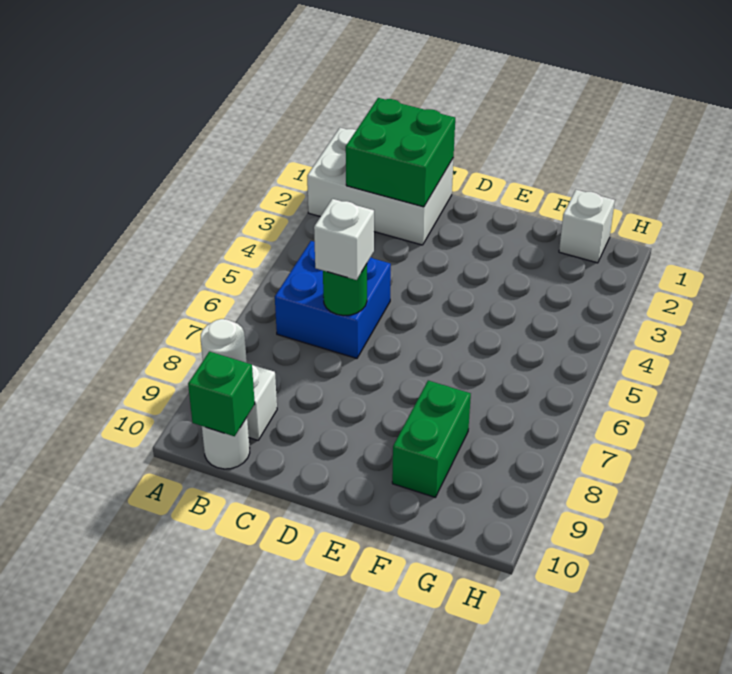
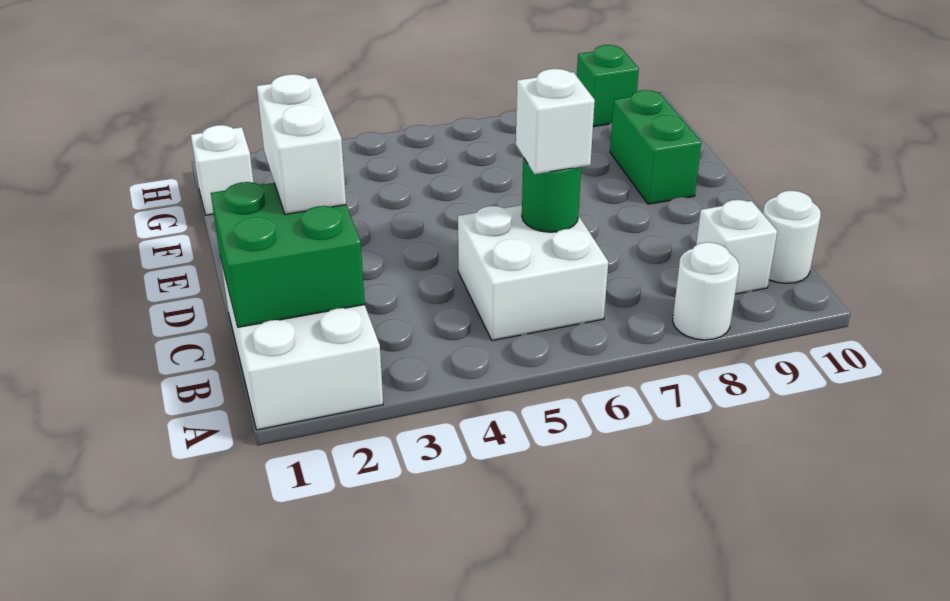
blue 2x2 brick [275,241,391,358] -> white 2x2 brick [458,205,608,341]
green 1x1 brick [188,352,255,436] -> green 1x1 brick moved to [577,45,639,127]
none -> white 1x2 brick [257,74,346,214]
green 1x2 brick [392,381,471,497] -> green 1x2 brick turned to [610,90,701,204]

